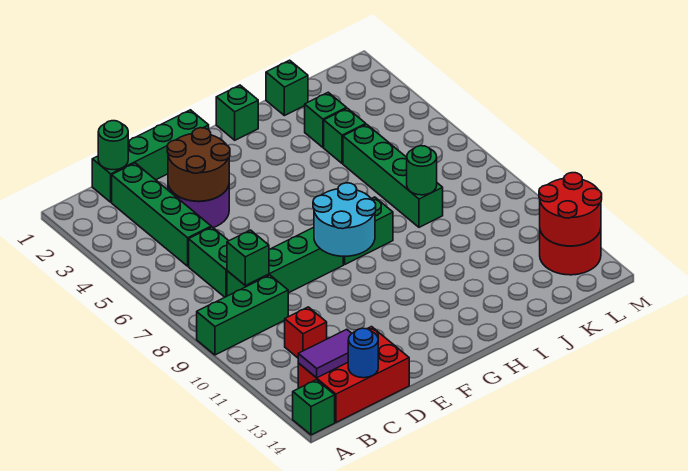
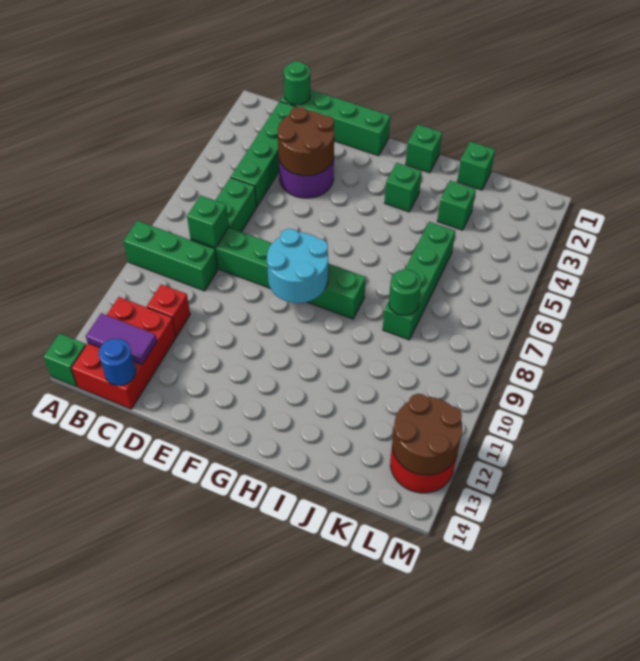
red 2x3 brick [298,327,409,422] -> red 2x3 brick turned to [71,297,176,409]
green 1x1 brick [324,108,366,164] -> green 1x1 brick moved to [385,163,422,212]
red 2x2 round brick [539,173,602,246] -> brown 2x2 round brick [392,394,462,475]

